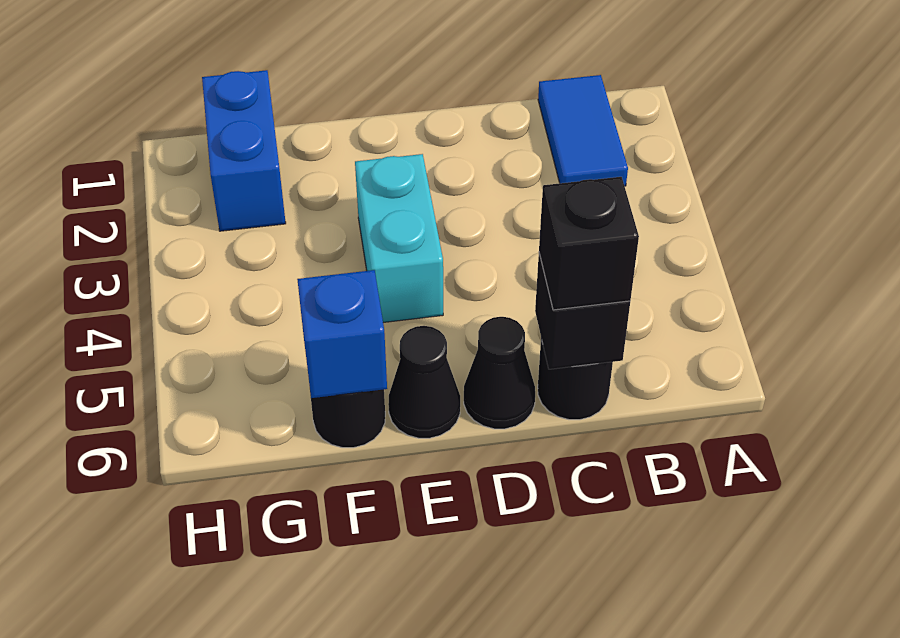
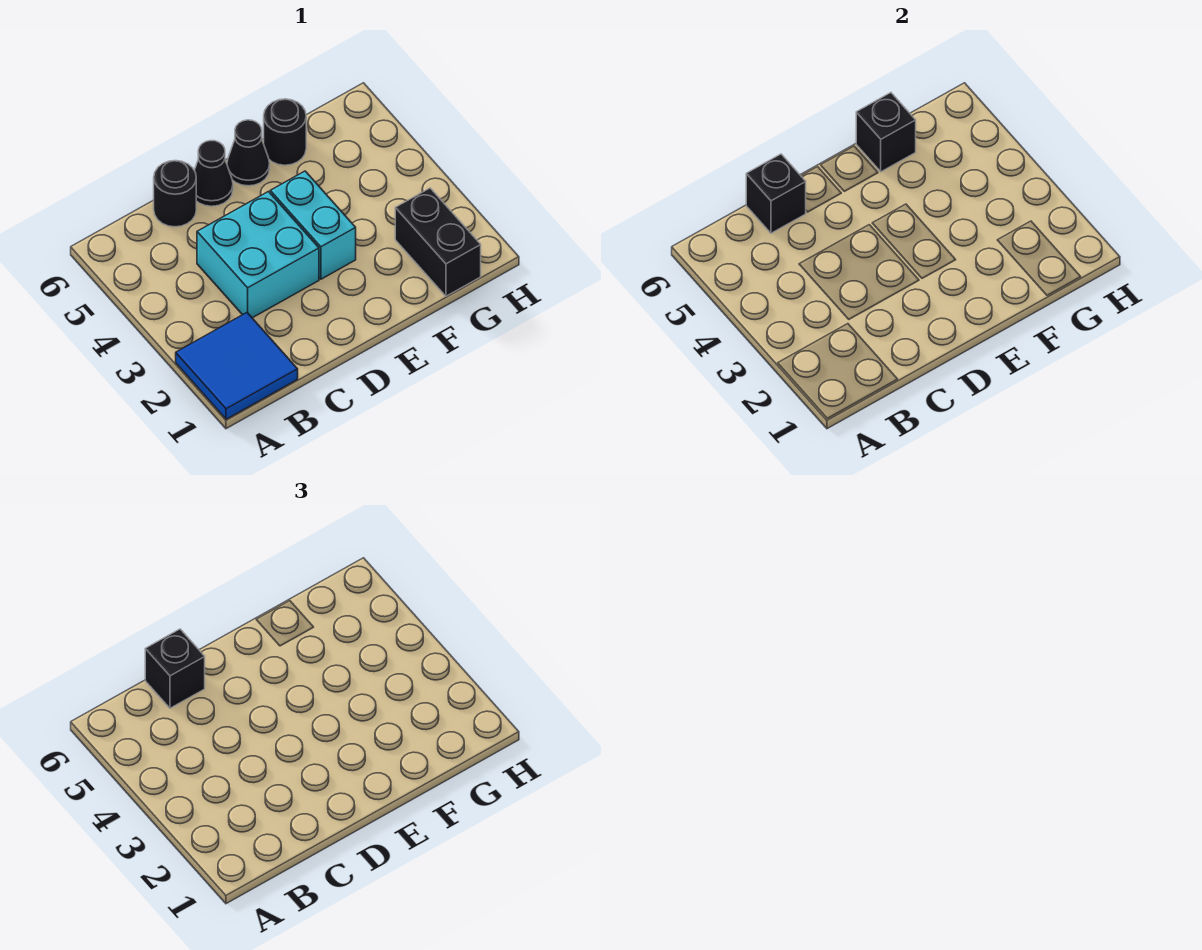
blue 1x2 tile [538,75,628,186] -> blue 2x2 tile [176,313,298,419]
none -> cyan 2x2 brick [197,192,319,318]
blue 1x1 brick [297,270,387,398] -> black 1x1 brick [856,93,916,172]
blue 1x2 brick [202,70,286,231] -> black 1x2 brick [395,188,481,296]

